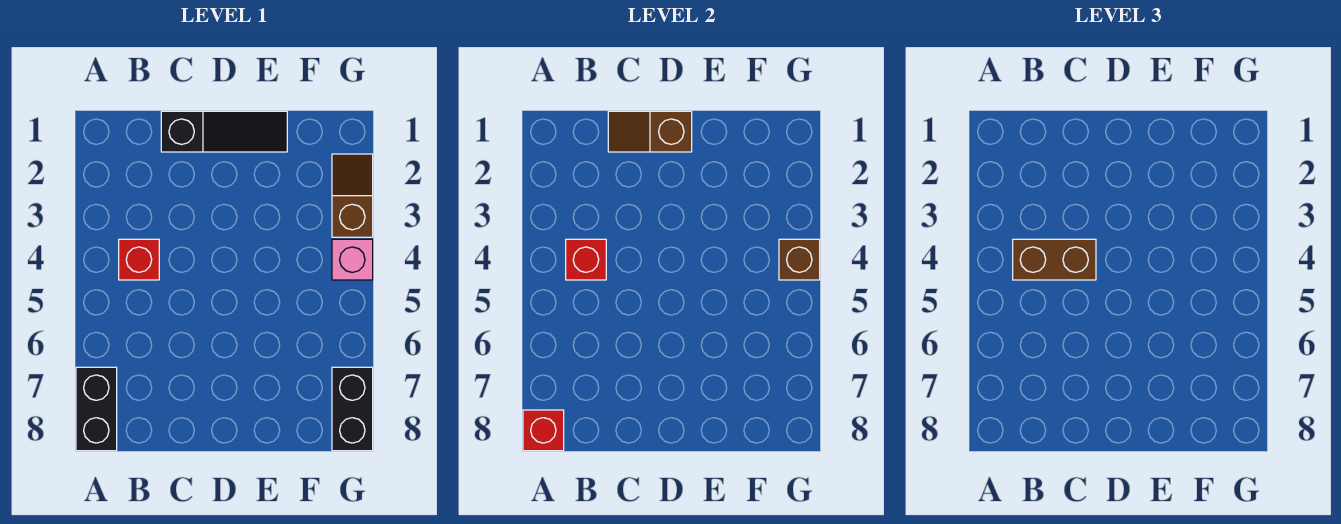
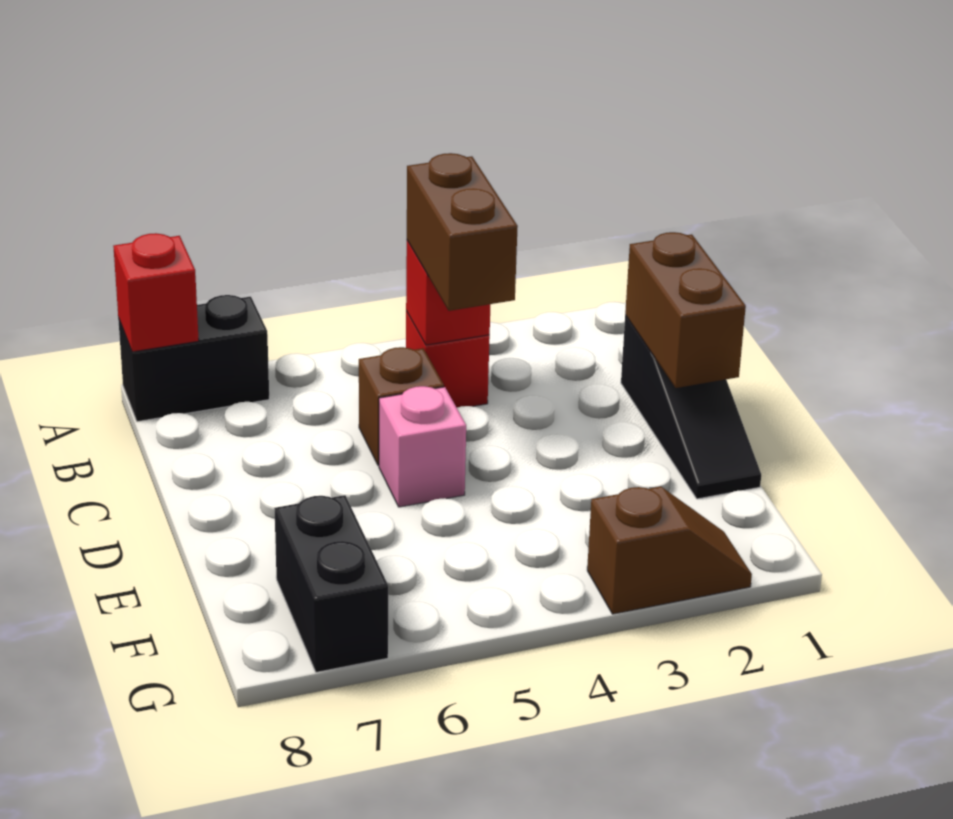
brown 1x2 slope [608,111,692,152] -> brown 1x2 brick [625,232,746,388]
pink 1x1 brick [332,239,373,280] -> pink 1x1 brick moved to [379,386,466,507]
brown 1x1 brick [779,239,820,280] -> brown 1x1 brick moved to [359,347,444,466]
black 1x2 brick [332,367,373,451] -> black 1x2 brick turned to [274,495,388,672]

